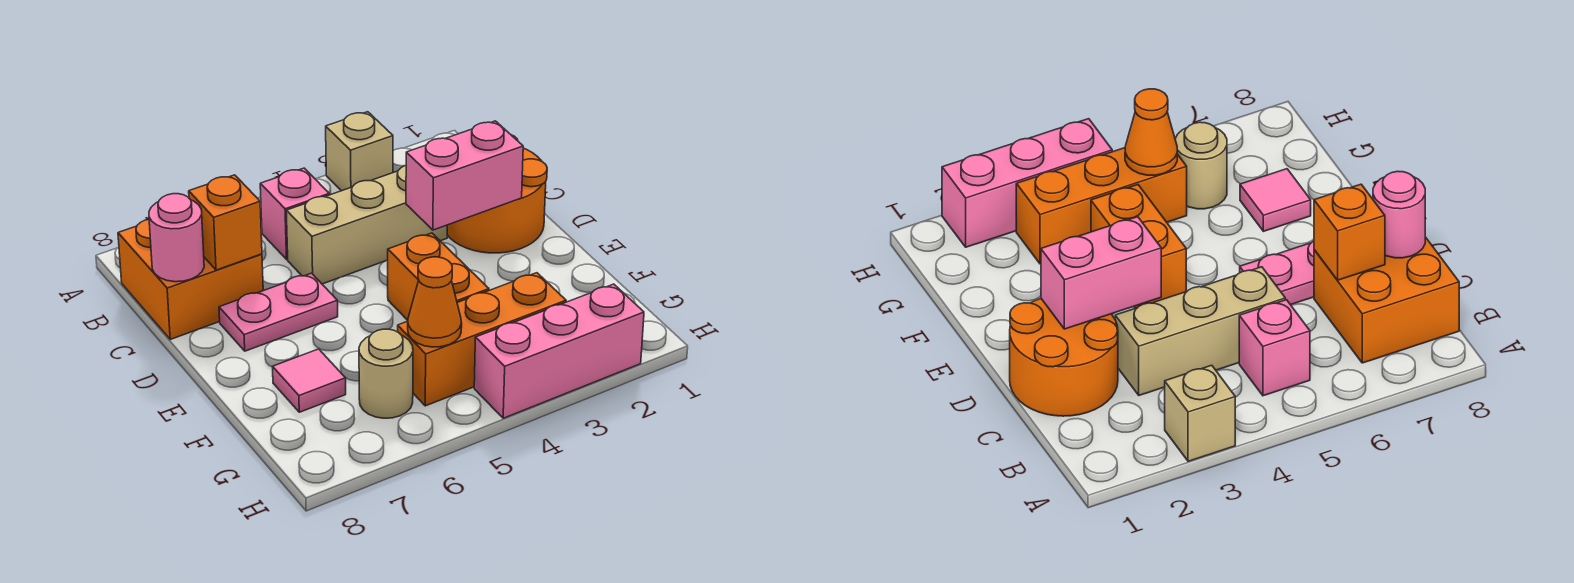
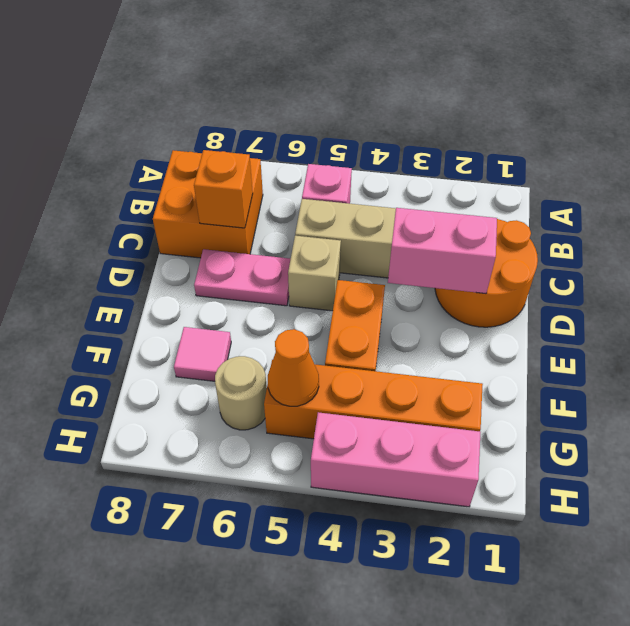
tan 1x1 brick [326,112,393,191] -> tan 1x1 brick moved to [288,236,341,311]
pink 1x1 round brick [149,194,204,282] -> none
orange 1x3 brick [398,273,566,406] -> orange 1x4 brick [264,360,483,439]

